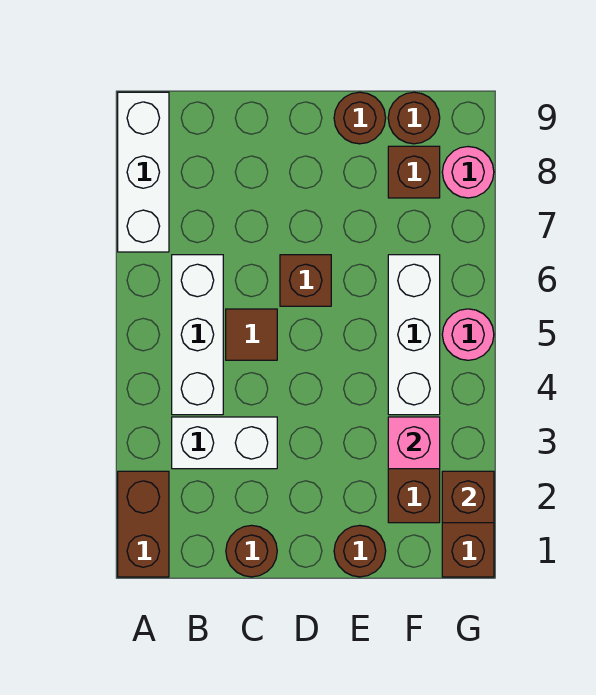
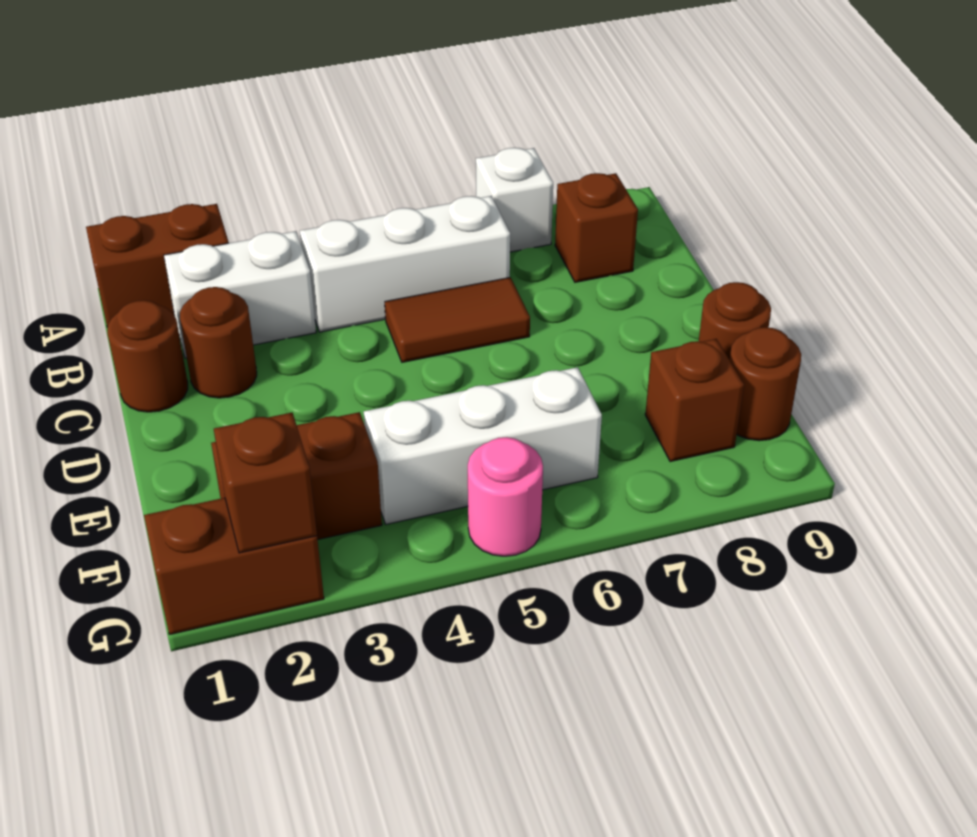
white 1x3 brick [118,92,169,252] -> white 1x1 brick [476,148,553,252]
white 1x2 brick [172,417,277,469] -> white 1x2 brick turned to [164,231,316,358]
brown 1x1 tile [226,309,277,360] -> brown 1x2 tile [385,277,530,362]
brown 1x1 brick [280,255,331,306] -> brown 1x1 brick moved to [555,173,638,282]
brown 1x1 round brick [334,525,386,577] -> brown 1x1 round brick moved to [180,287,257,398]
pink 1x1 brick [388,417,440,469] -> none
pink 1x1 round brick [442,147,494,198] -> none

